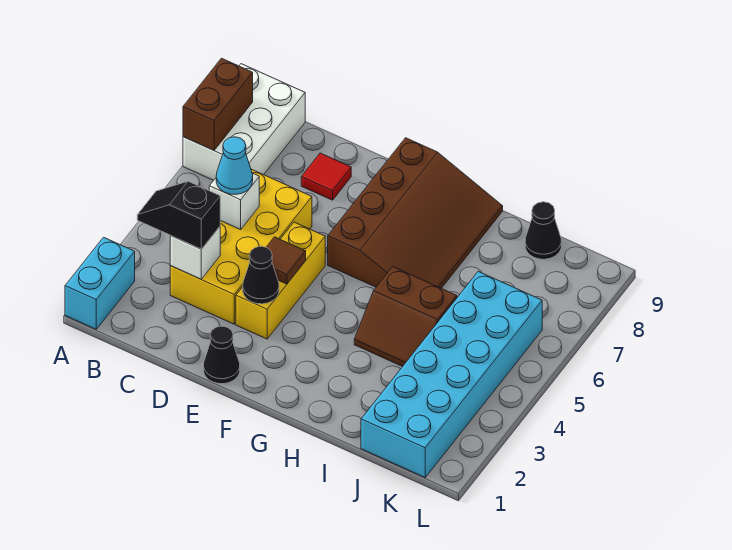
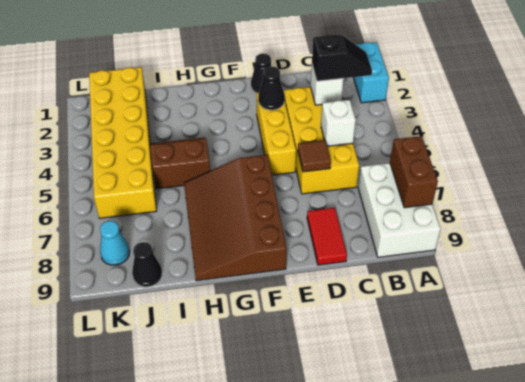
cyan 1x1 cone [216,137,253,194] -> cyan 1x1 cone moved to [100,221,130,265]
red 1x1 tile [301,153,351,200] -> red 1x2 tile [307,208,347,265]
brown 1x1 tile [267,237,306,284] -> brown 1x1 tile moved to [298,140,331,172]
cyan 2x6 brick [361,272,542,477] -> yellow 2x6 brick [89,67,156,218]

